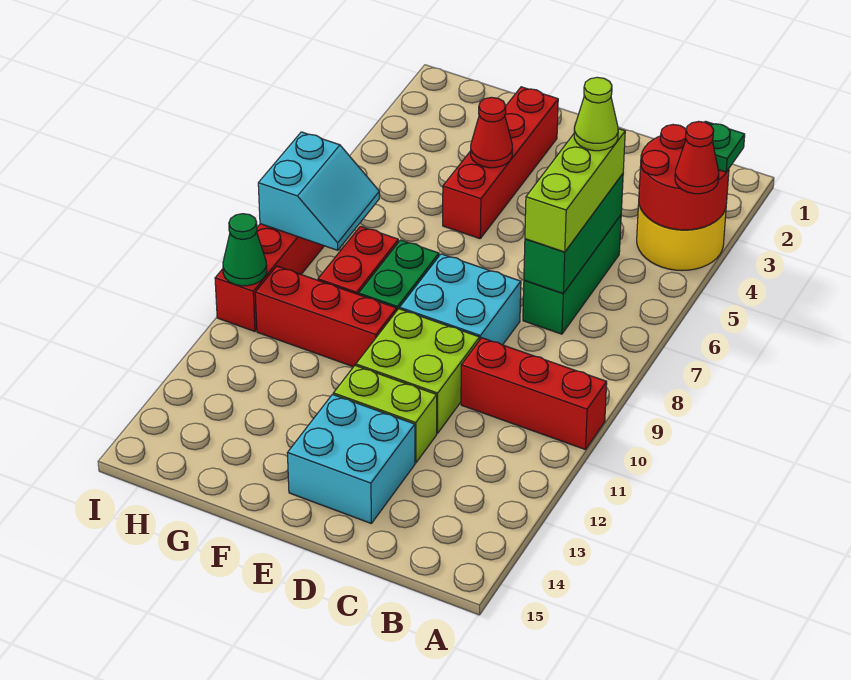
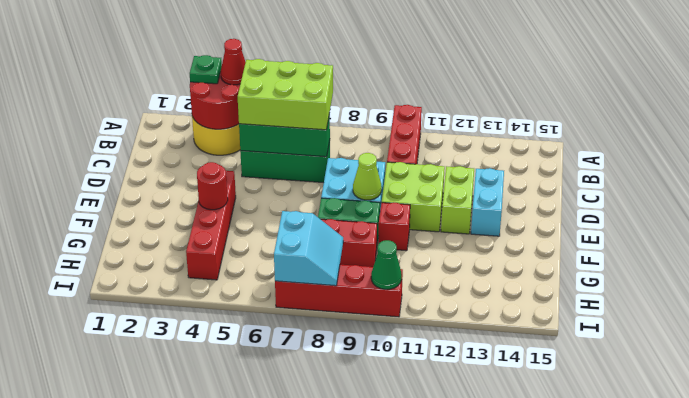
lime 1x3 brick [525,129,625,252] -> lime 2x3 brick [238,59,333,130]
lime 1x1 cone [574,77,618,151] -> lime 1x1 cone moved to [353,153,382,200]
cyan 2x2 brick [287,394,415,524] -> cyan 1x2 brick [471,168,504,236]
red 1x4 brick [443,87,558,239] -> red 1x4 brick turned to [186,171,236,280]
red 1x1 cone [471,97,512,168] -> red 1x1 round brick [197,162,228,210]
red 1x3 brick [255,266,397,367] -> red 1x1 brick [378,203,410,251]
cyan 2x2 slope [258,132,379,250] -> cyan 2x2 slope turned to [274,211,343,286]

